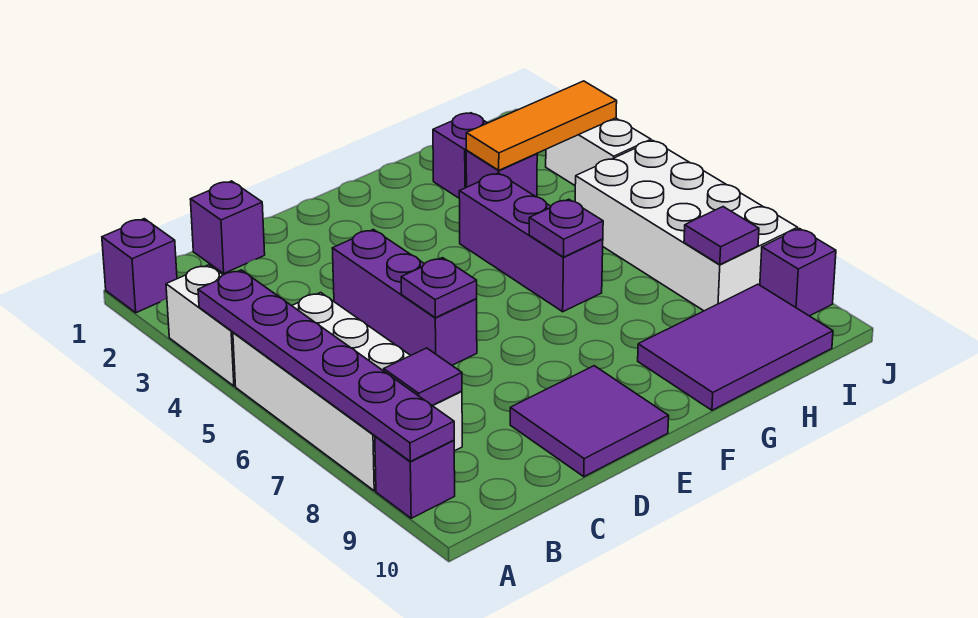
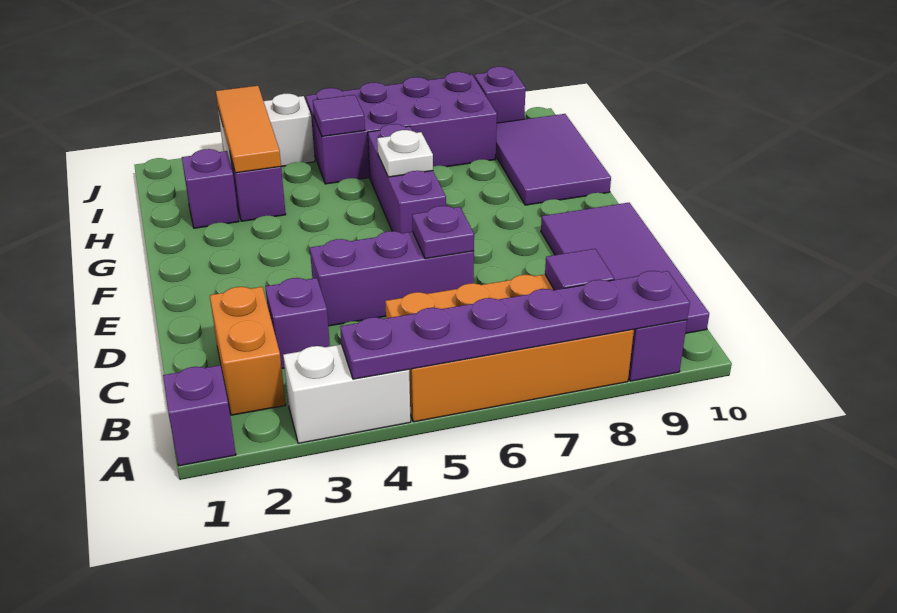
white 2x4 brick [233,292,462,491] -> orange 2x4 brick [385,274,634,422]
none -> orange 1x2 brick [210,287,285,415]
purple 1x1 brick [190,181,265,273] -> purple 1x1 brick moved to [265,278,330,369]
purple 2x2 tile [510,366,669,477] -> purple 2x4 tile [541,203,709,333]
purple 1x3 brick [459,173,603,312] -> purple 1x3 brick turned to [368,124,446,233]
purple 1x1 plate [529,199,603,257] -> white 1x1 plate [377,130,433,177]
white 2x4 brick [575,140,798,311] -> purple 2x4 brick [306,72,497,184]
purple 1x1 tile [684,207,759,265] -> purple 1x1 tile moved to [313,95,365,136]

